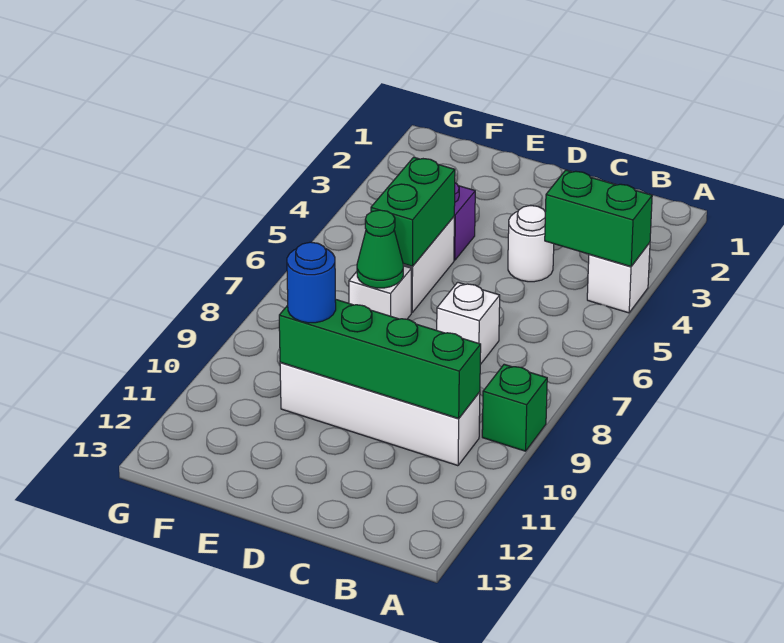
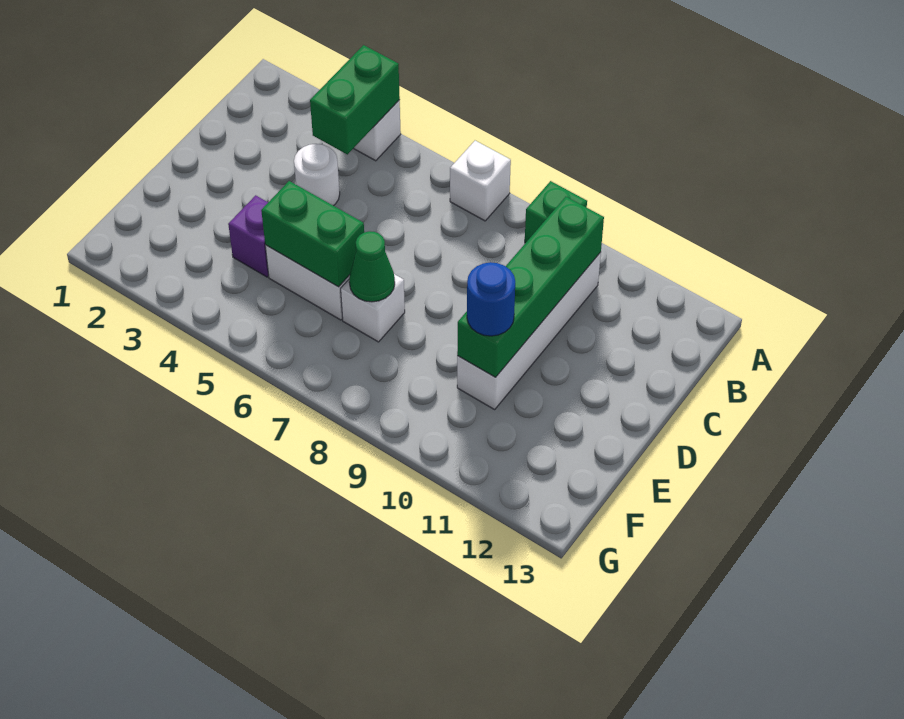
white 1x1 brick [437,282,500,364] -> white 1x1 brick moved to [450,141,511,221]

